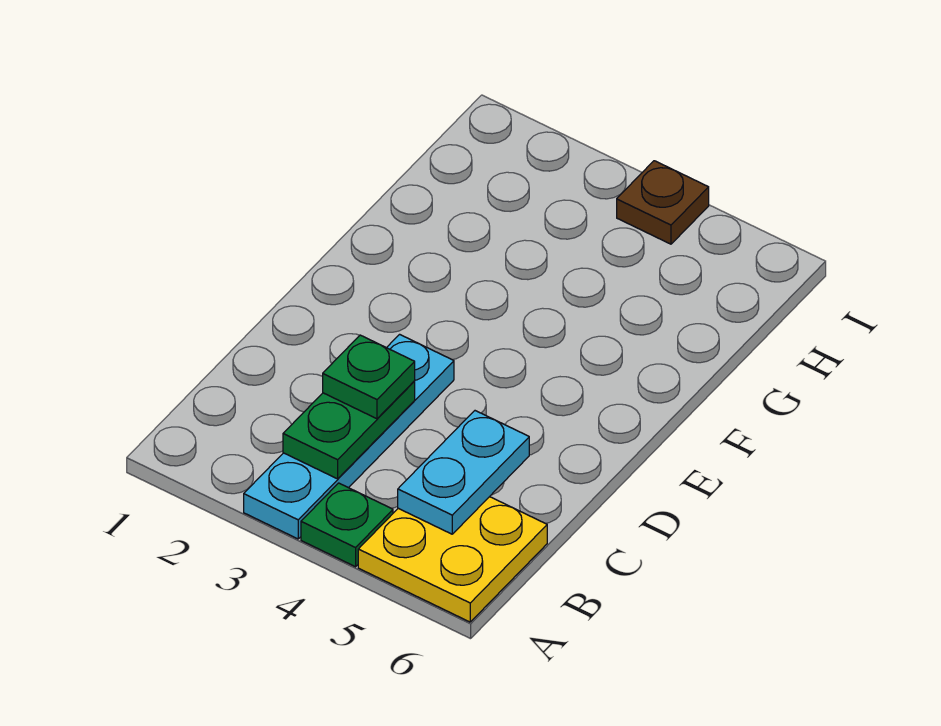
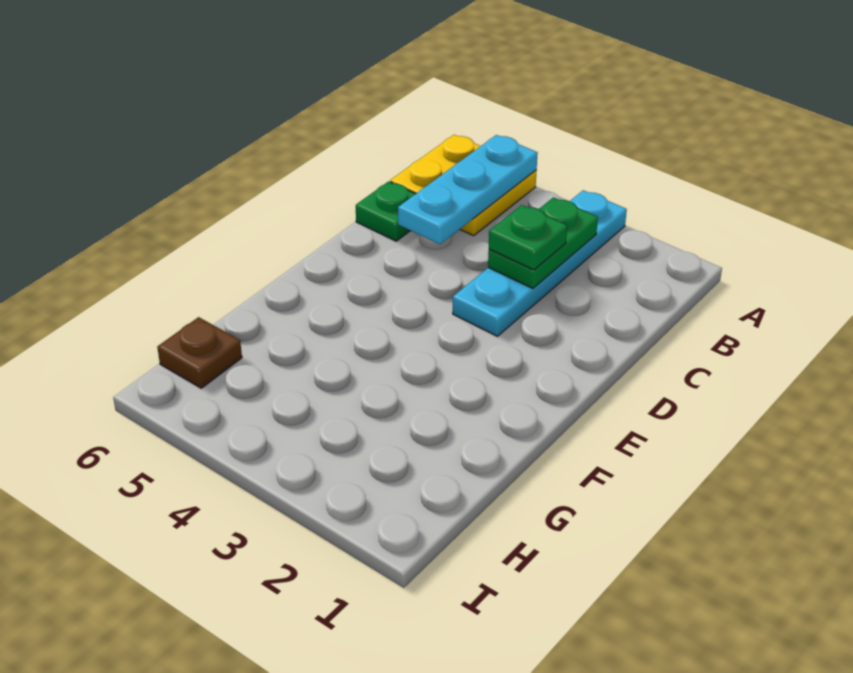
green 1x1 plate [301,483,393,567] -> green 1x1 plate moved to [356,181,415,241]
cyan 1x2 plate [398,411,529,534] -> cyan 1x3 plate [398,135,538,244]
brown 1x1 plate [617,161,709,244] -> brown 1x1 plate moved to [157,317,242,388]

